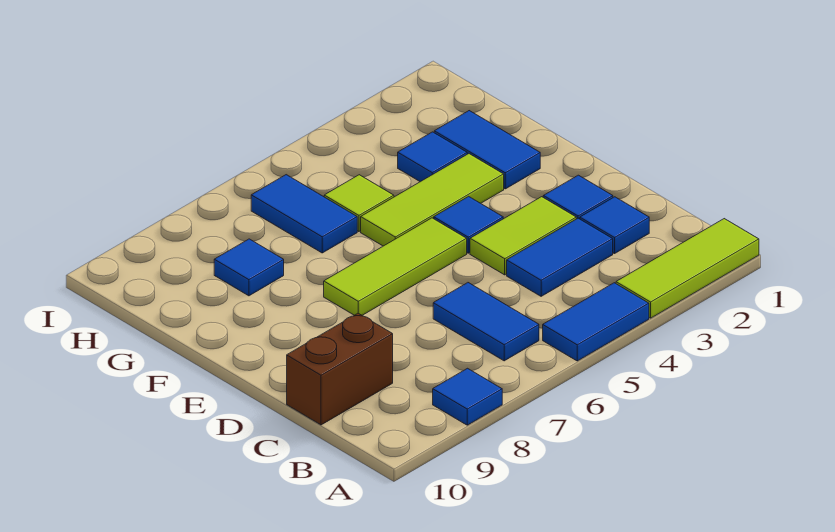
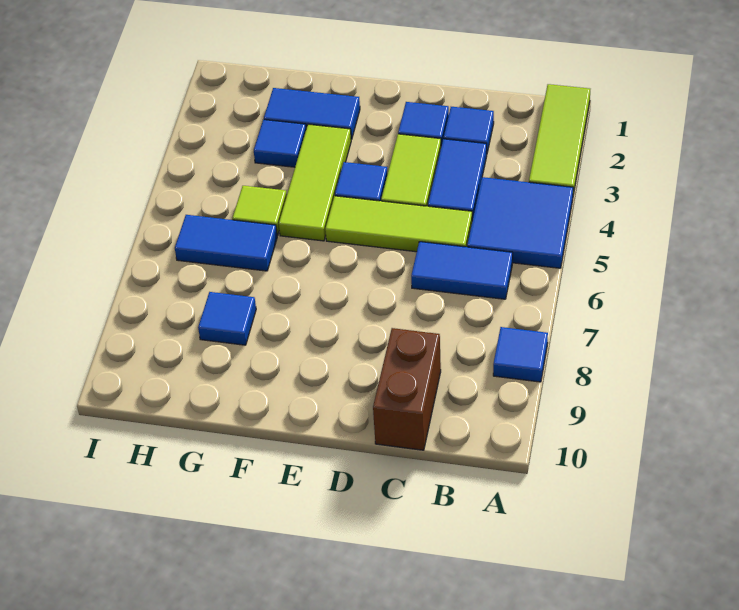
blue 1x2 tile [543,283,649,361] -> blue 2x2 tile [467,177,573,268]
lime 1x3 tile [324,218,467,315] -> lime 1x3 tile turned to [325,196,472,252]

